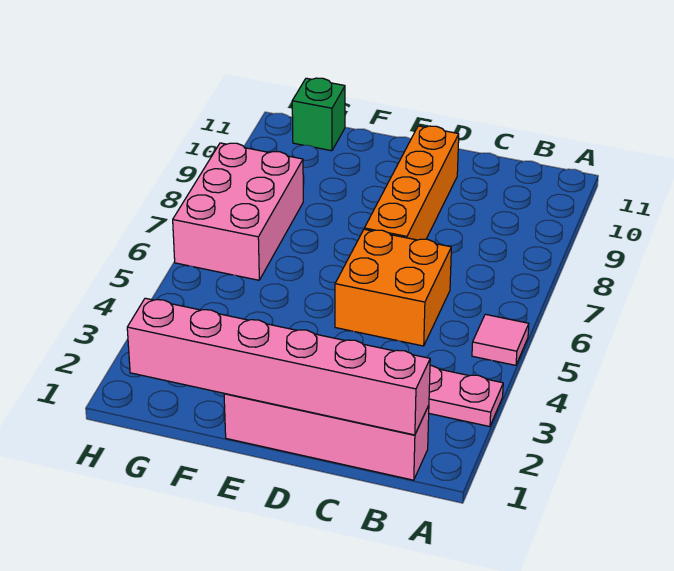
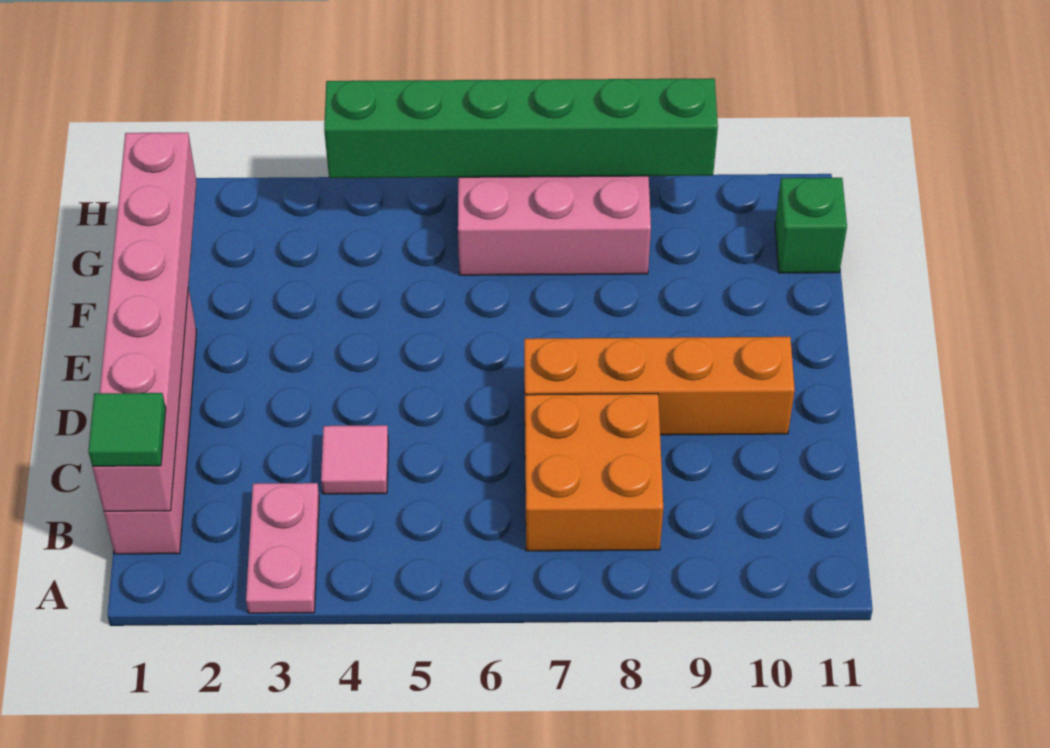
pink 1x1 tile [472,314,529,365] -> pink 1x1 tile moved to [321,425,388,494]
none -> green 1x1 tile [88,393,166,467]
orange 2x2 brick [335,229,451,346] -> orange 2x2 brick moved to [525,394,663,551]
none -> green 1x6 brick [324,78,718,178]

